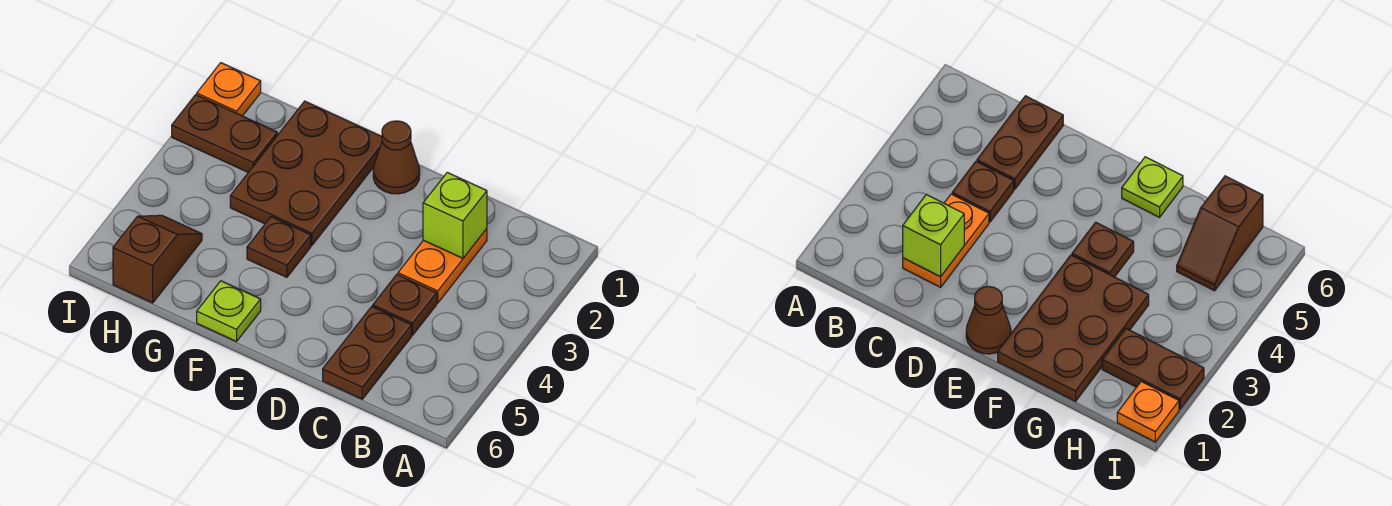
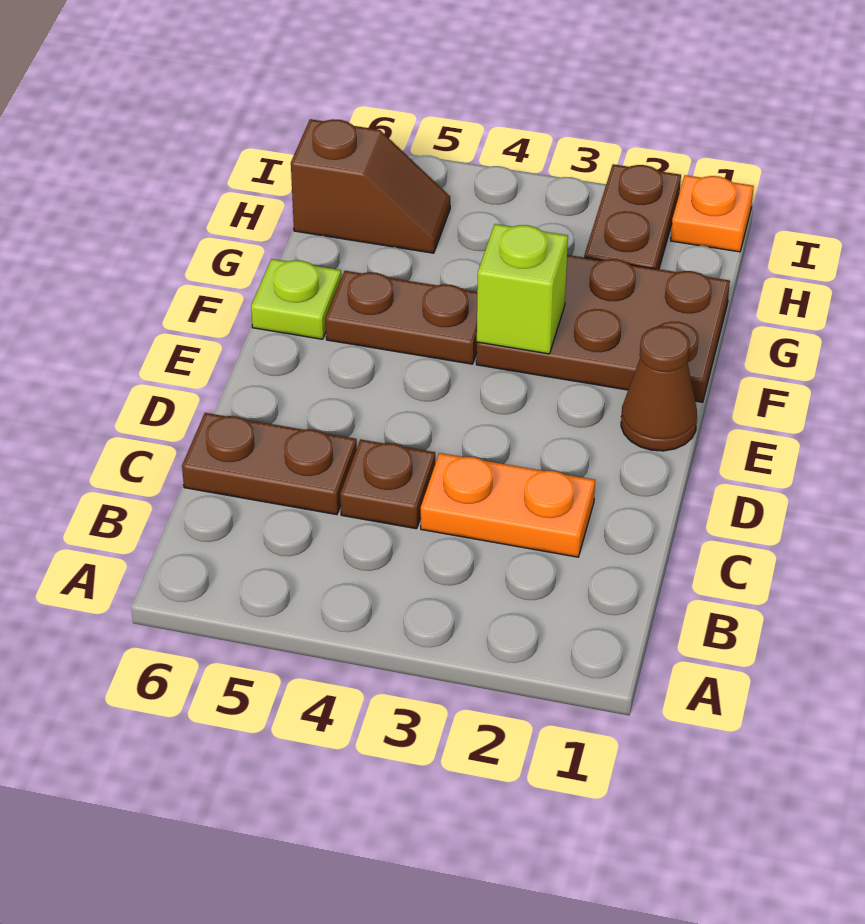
lime 1x1 brick [423,172,487,258] -> lime 1x1 brick moved to [477,224,568,354]
brown 1x1 plate [247,217,311,277] -> brown 1x2 plate [326,271,477,364]

